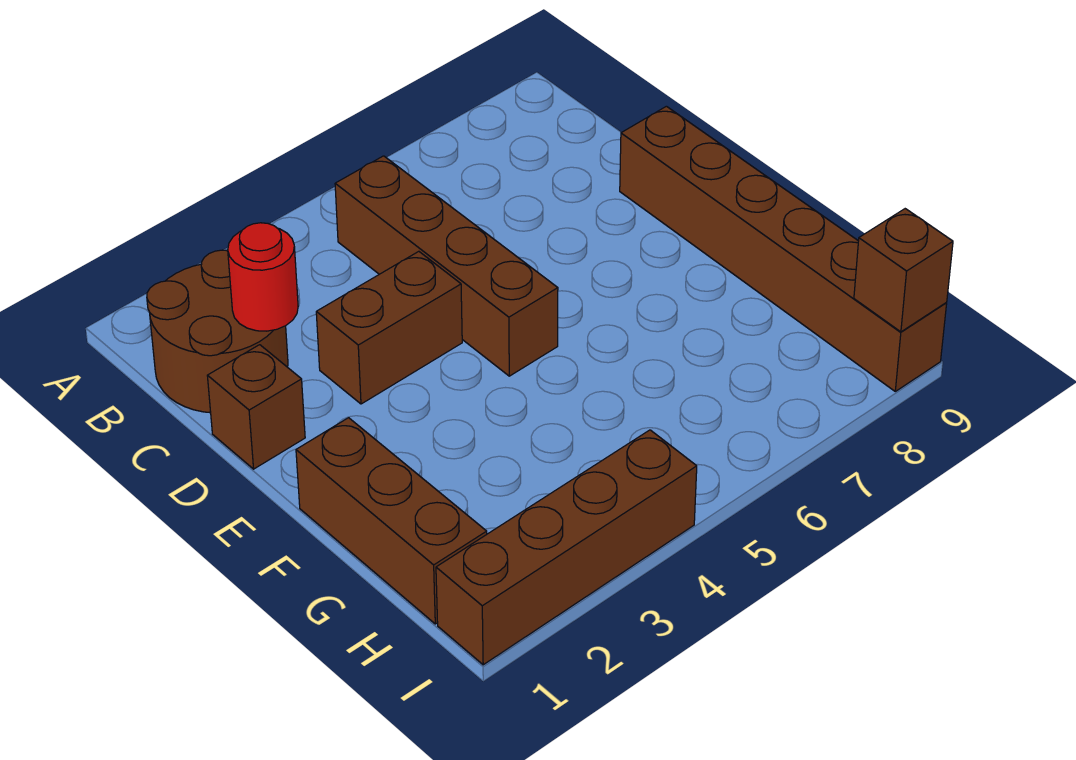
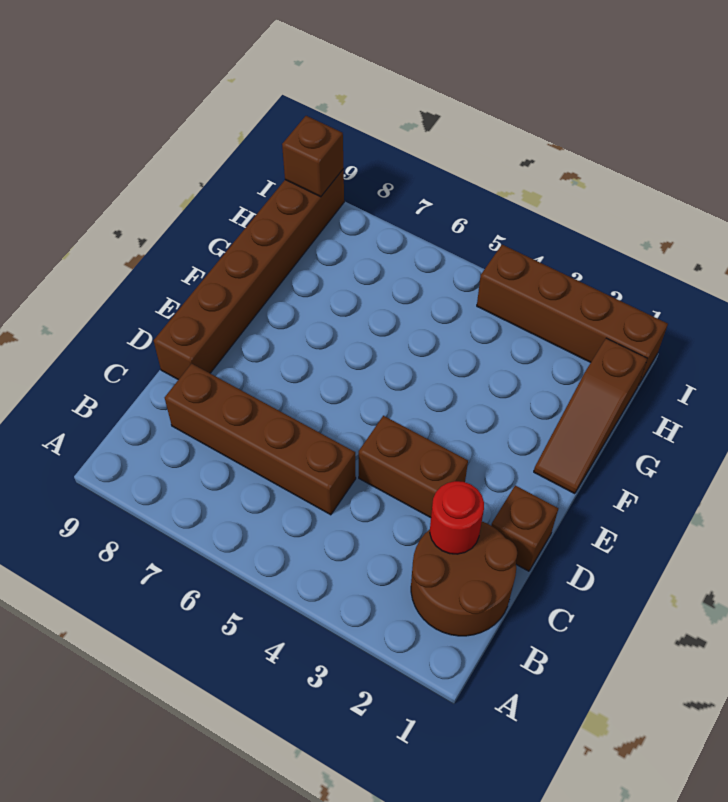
brown 1x4 brick [335,156,558,376] -> brown 1x4 brick turned to [165,363,356,515]
brown 1x3 brick [296,418,487,624] -> brown 1x3 slope [534,338,647,494]

